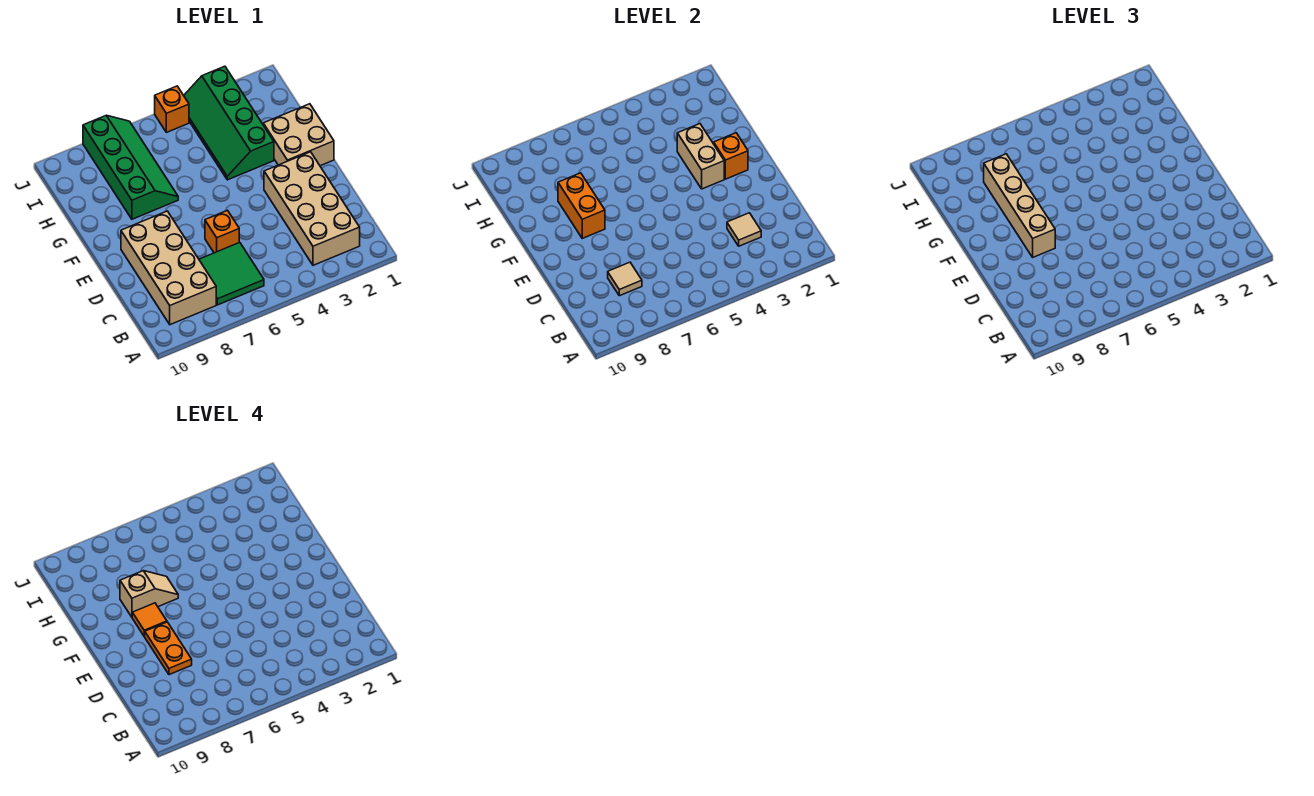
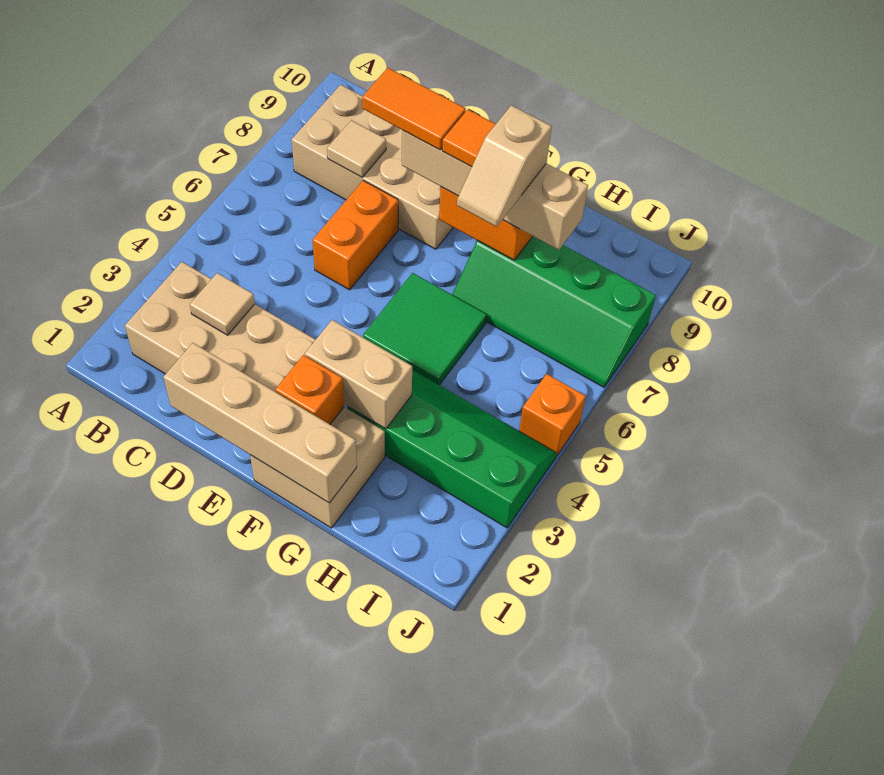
green 2x2 tile [199,242,264,305] -> green 2x2 tile moved to [363,273,487,385]
none -> tan 1x4 brick [163,343,357,503]
orange 1x1 brick [205,210,239,253] -> orange 1x2 brick [313,181,398,290]
orange 1x2 plate [144,622,192,675] -> orange 1x2 tile [362,68,466,150]

